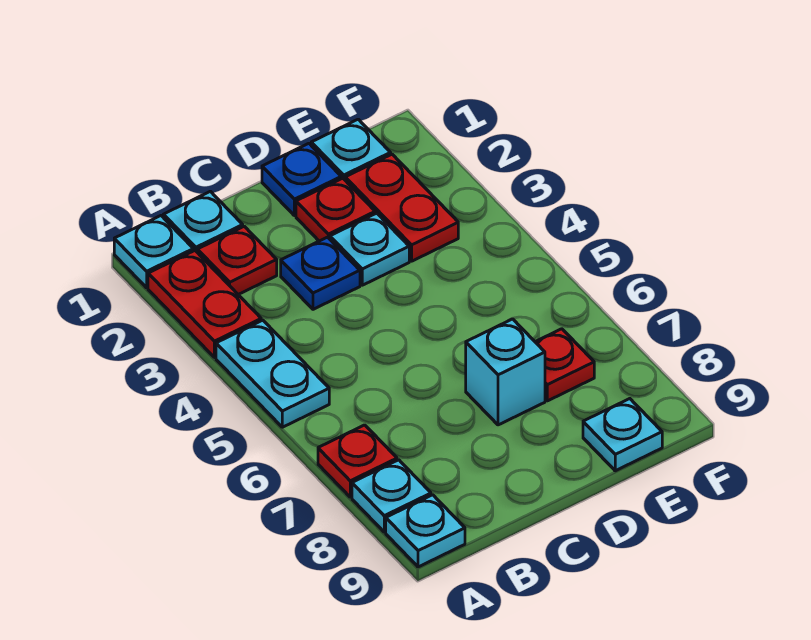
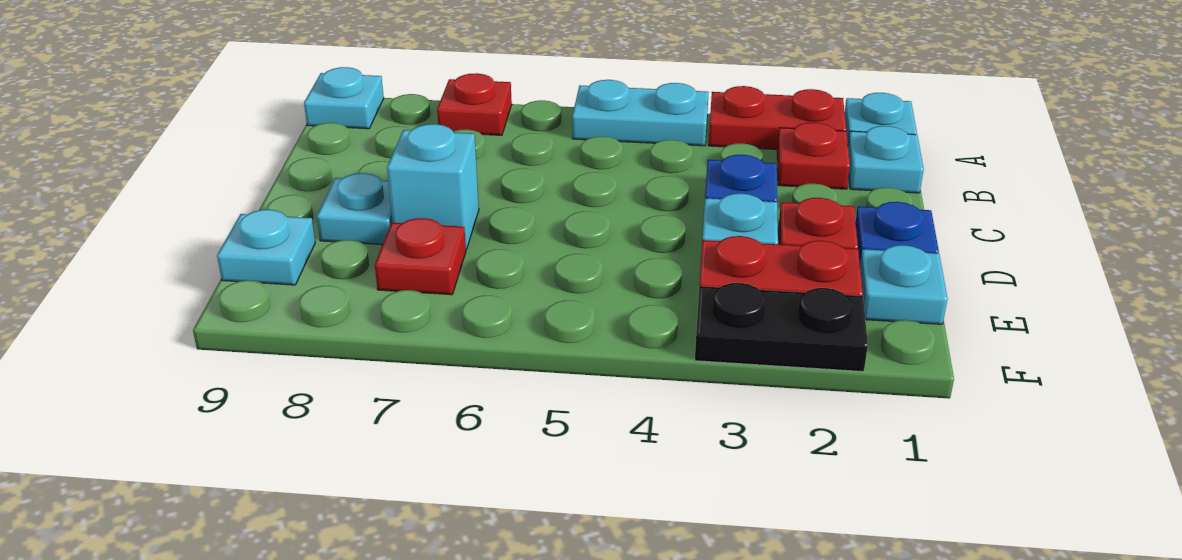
cyan 1x1 plate [352,460,431,532] -> cyan 1x1 plate moved to [317,173,393,245]
none -> black 1x2 plate [695,283,868,372]

